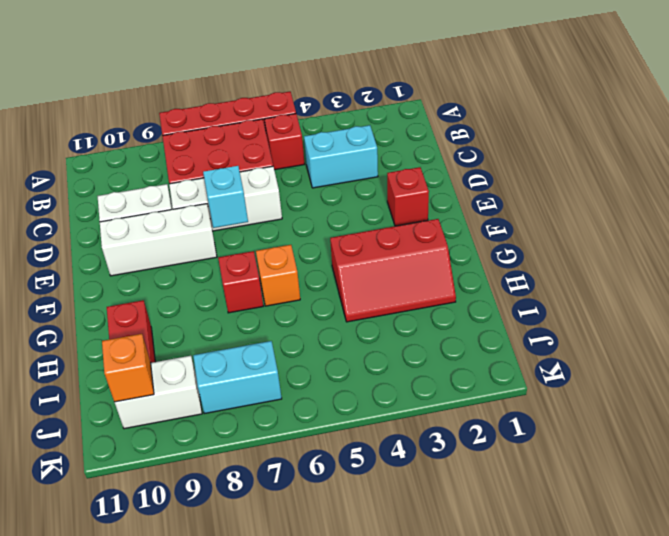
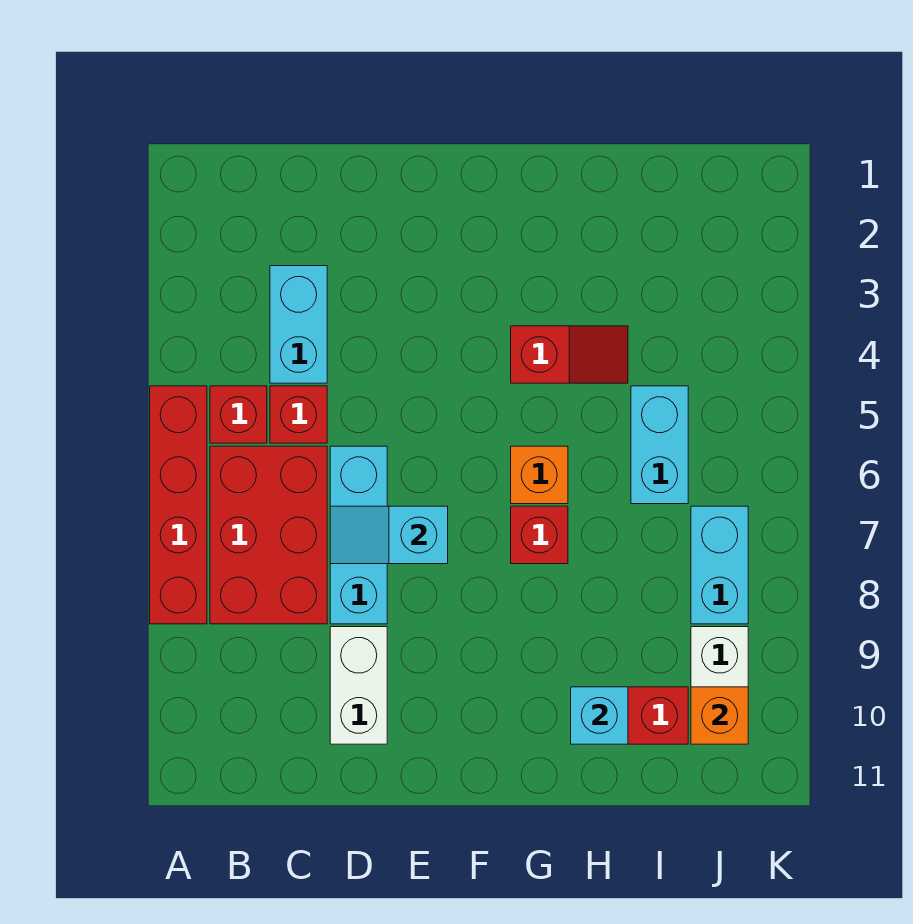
white 1x3 brick [169,166,282,231] -> cyan 1x3 brick [330,446,387,624]
red 1x1 brick [387,167,429,226] -> red 1x1 brick moved to [270,386,327,443]
white 1x3 brick [100,204,217,276] -> none
red 2x3 slope [330,219,456,322] -> red 1x2 slope [511,326,628,383]
none -> cyan 1x1 brick [571,687,628,744]
none -> cyan 1x2 brick [631,386,688,504]

